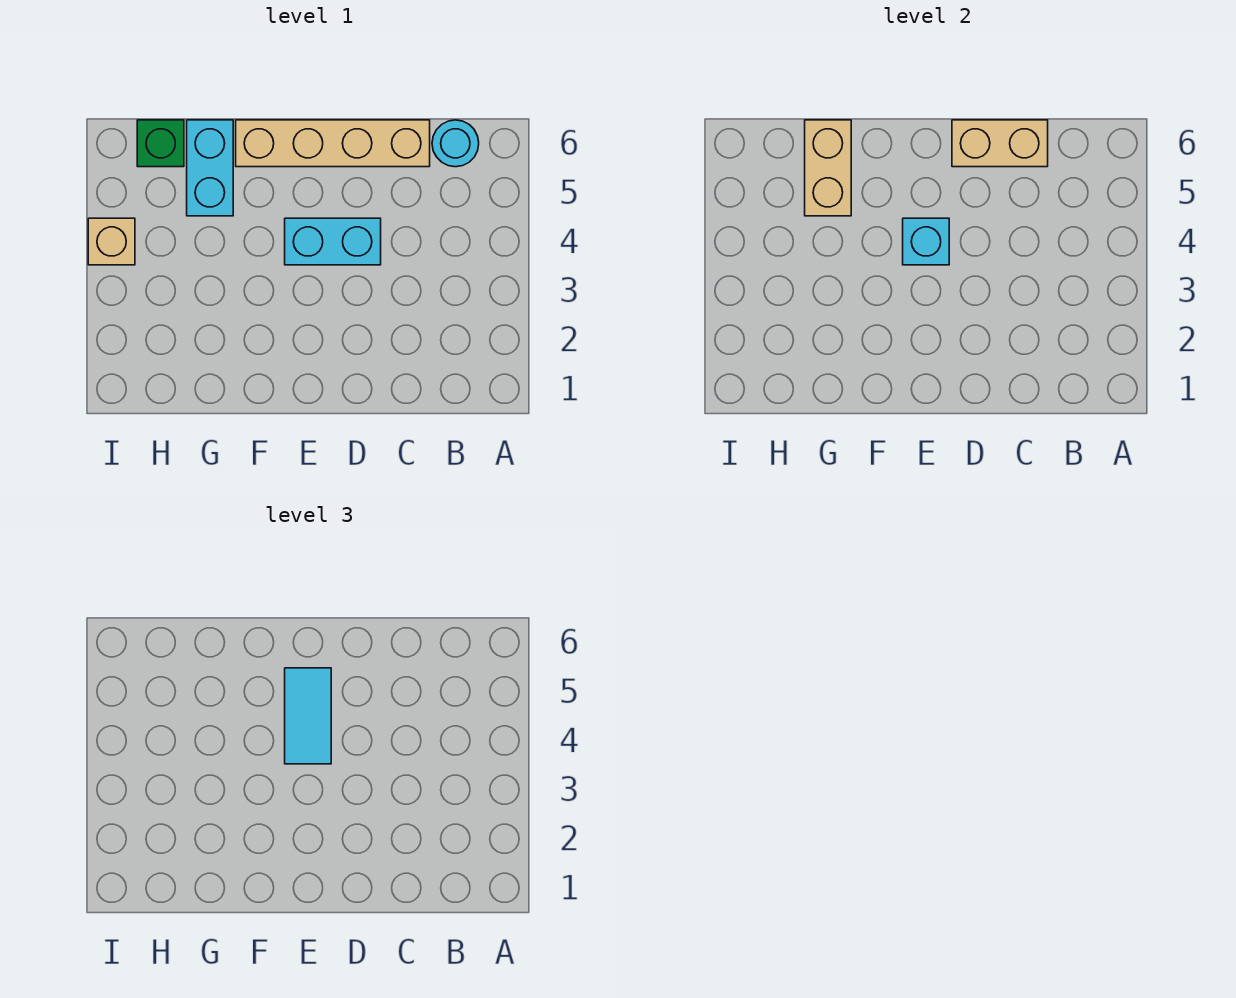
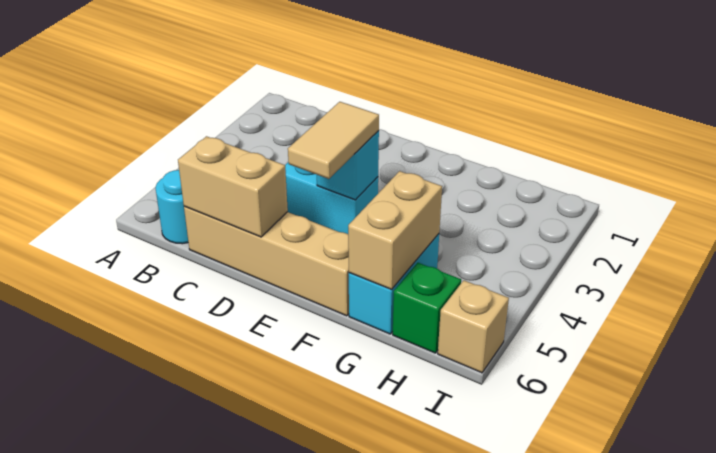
cyan 1x2 tile [285,668,331,764] -> tan 1x2 tile [288,102,379,179]
tan 1x1 brick [88,218,135,265] -> tan 1x1 brick moved to [438,280,509,373]

